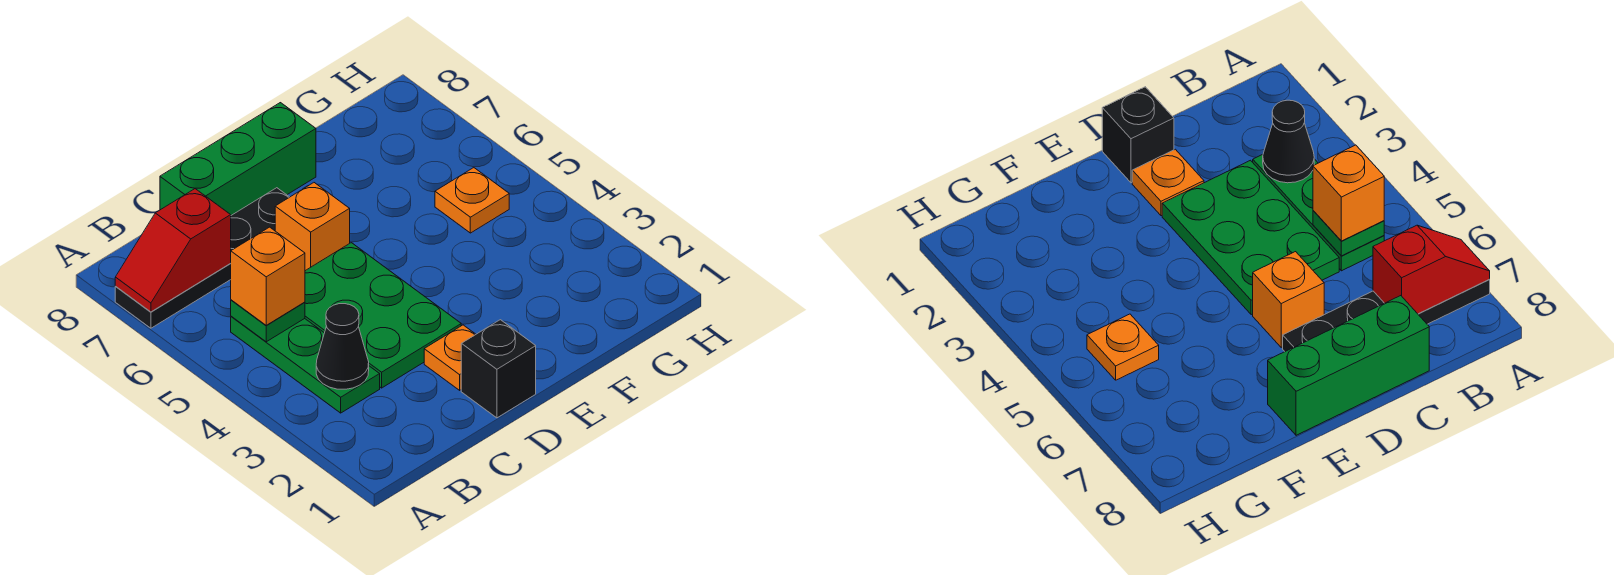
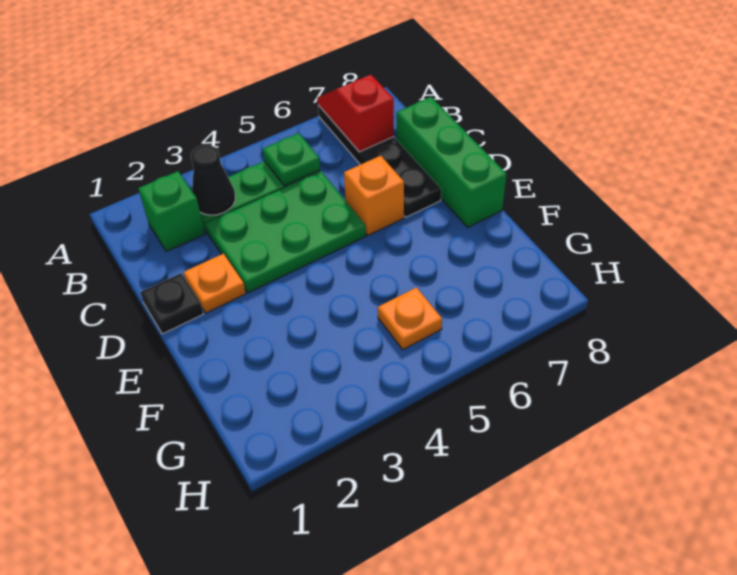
none -> green 1x1 brick [138,171,205,252]
orange 1x1 brick [231,227,305,325] -> none
black 1x1 brick [461,320,536,418] -> black 1x1 plate [140,273,203,334]

